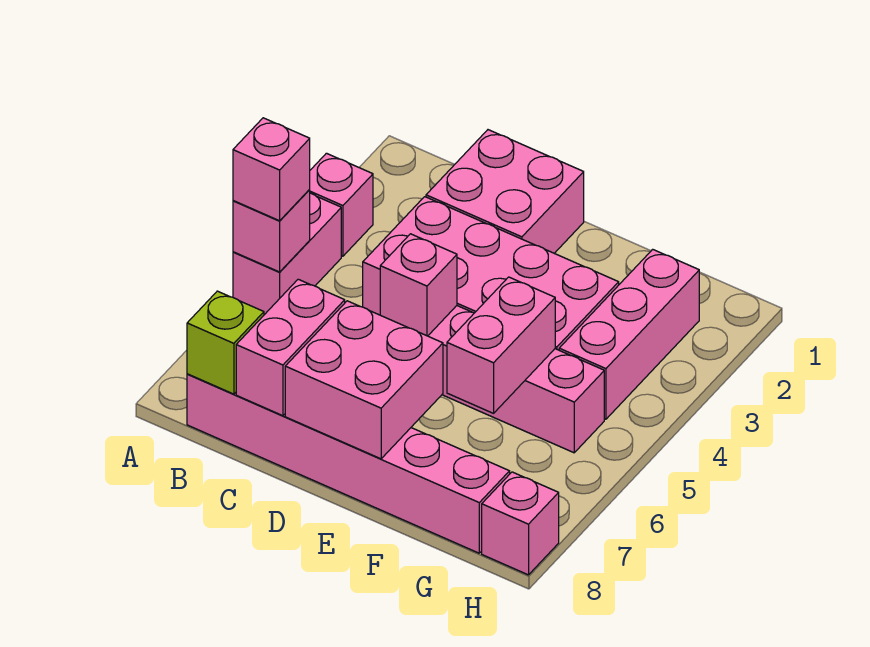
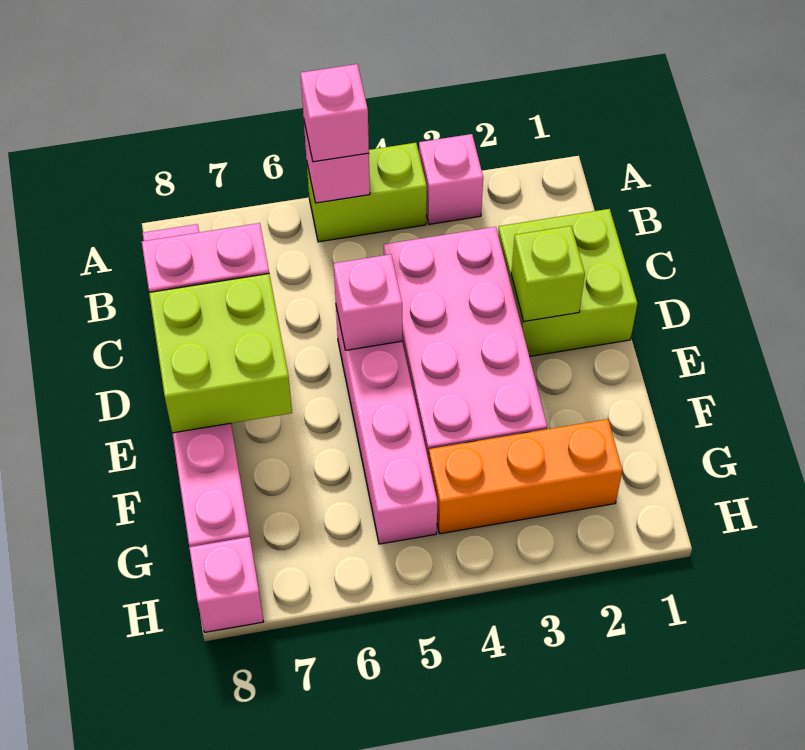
pink 1x2 brick [233,193,341,315] -> lime 1x2 brick [307,143,427,242]
lime 1x1 brick [187,291,264,394] -> lime 1x1 brick moved to [511,226,585,322]
pink 2x2 brick [426,130,584,253] -> lime 2x2 brick [498,209,637,357]
pink 2x2 brick [285,301,443,459] -> lime 2x2 brick [149,274,292,433]
pink 1x2 brick [447,277,555,413] -> none
pink 1x3 brick [559,249,699,419] -> orange 1x3 brick [429,419,622,534]

